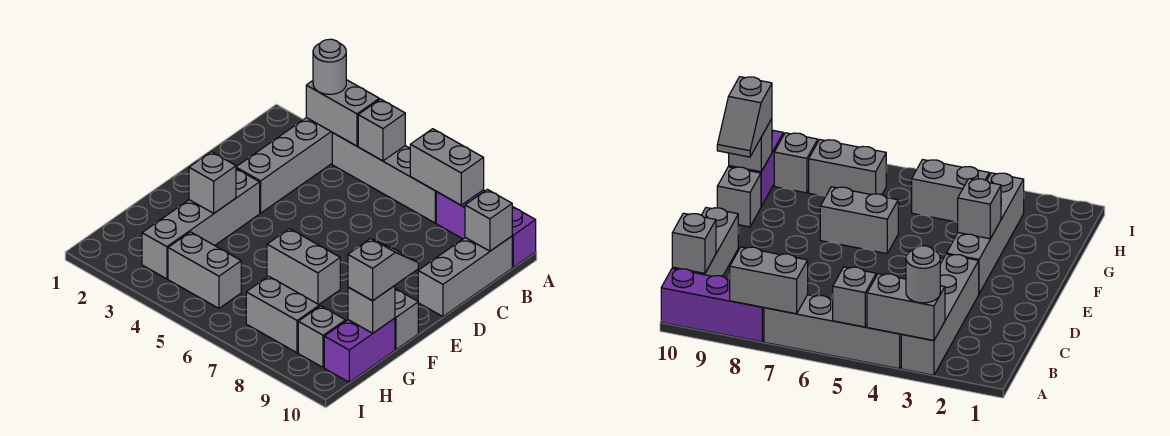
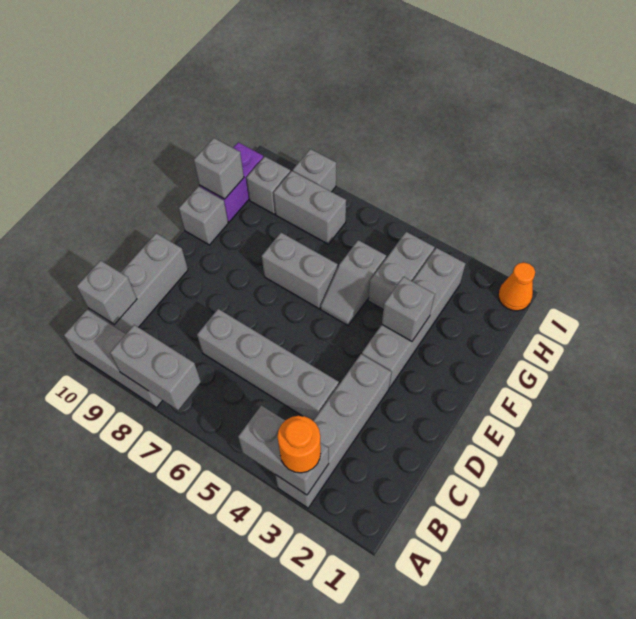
grey 1x1 round brick [313,39,346,94] -> orange 1x1 round brick [277,416,321,473]
grey 1x4 brick [332,133,437,223] -> grey 1x4 brick moved to [197,309,339,421]
grey 1x1 brick [358,99,405,161] -> grey 1x1 brick moved to [293,149,336,192]
purple 1x3 brick [436,190,536,267] -> grey 1x3 brick [64,310,163,408]
grey 1x2 slope [348,239,418,301] -> grey 1x2 slope moved to [321,240,386,325]
grey 1x2 brick [168,232,241,308] -> grey 1x2 brick turned to [368,232,435,309]
none -> orange 1x1 cone [498,262,535,311]

